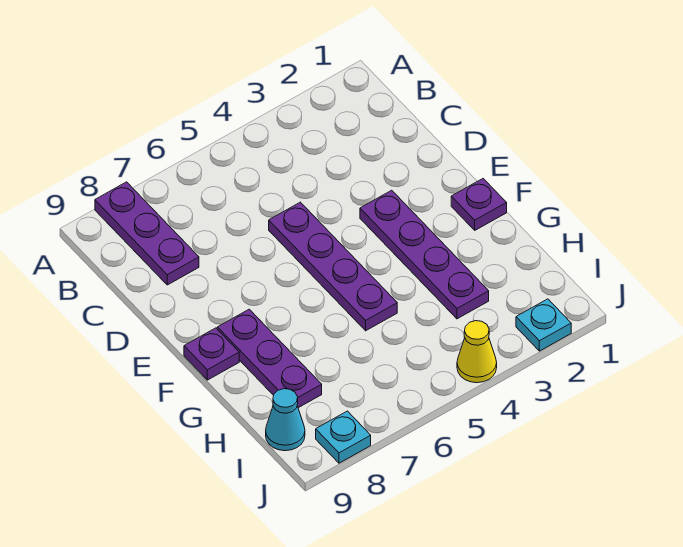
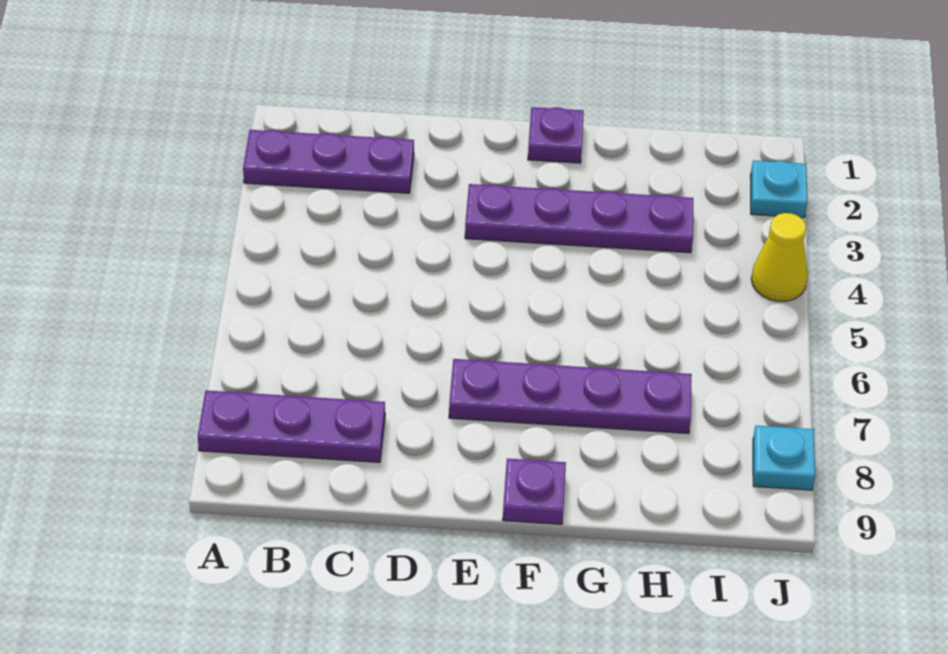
purple 1x4 plate [269,202,397,331] -> purple 1x4 plate moved to [449,359,692,434]
purple 1x3 plate [217,309,322,408] -> purple 1x3 plate moved to [243,130,414,193]
cyan 1x1 cone [266,389,305,451] -> none

